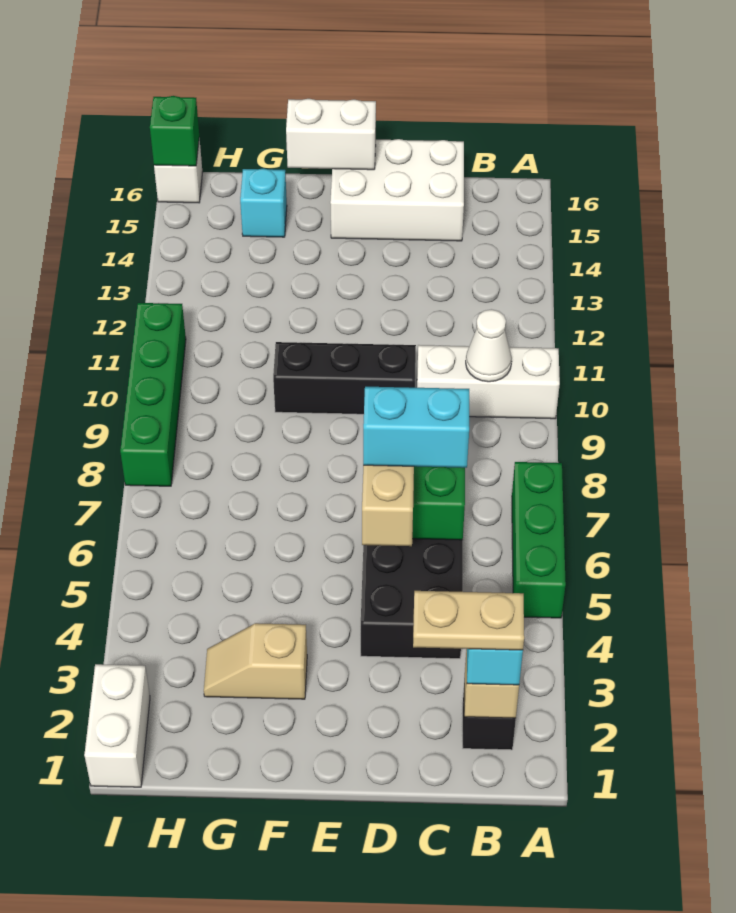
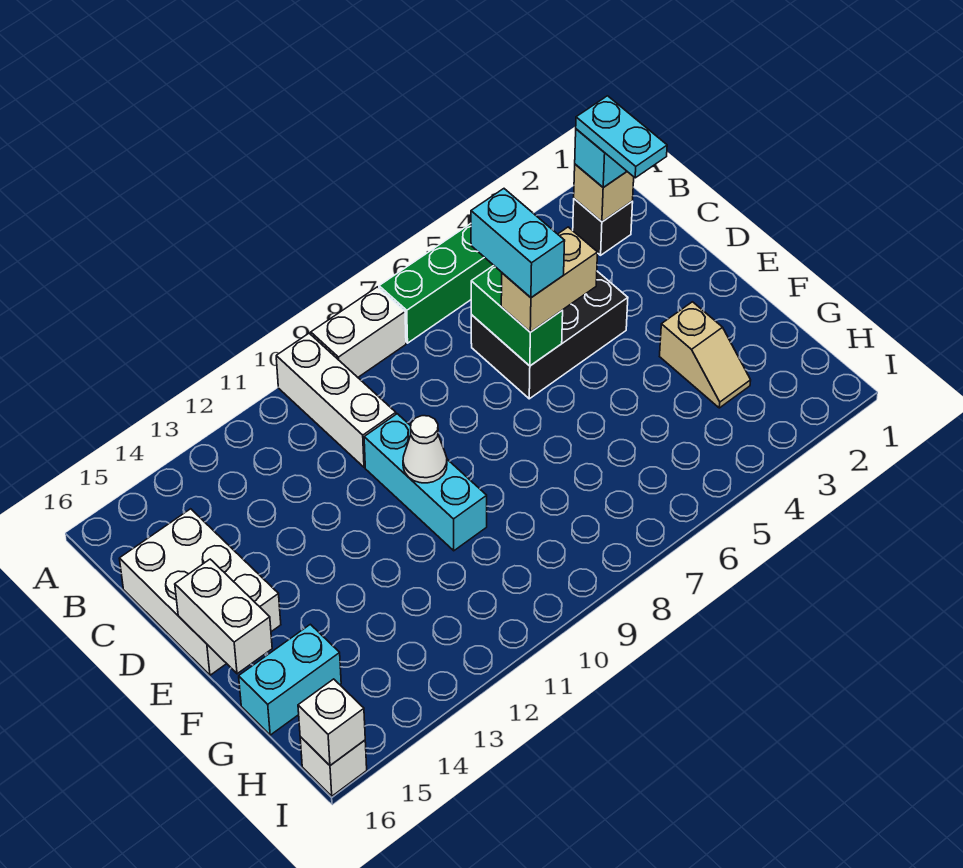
tan 1x2 plate [413,591,524,650] -> cyan 1x2 plate [576,96,667,178]
white 1x1 cone [466,309,512,382] -> white 1x1 cone moved to [403,416,447,483]
black 1x3 brick [273,342,416,414] -> cyan 1x3 brick [364,414,487,551]
cyan 1x1 brick [240,168,287,237] -> cyan 1x2 brick [239,624,341,735]
white 1x2 brick [84,664,150,787] -> white 1x2 brick moved to [311,287,406,377]
green 1x4 brick [120,303,186,486] -> none
green 1x1 brick [150,96,199,166] -> white 1x1 brick [298,679,365,765]

